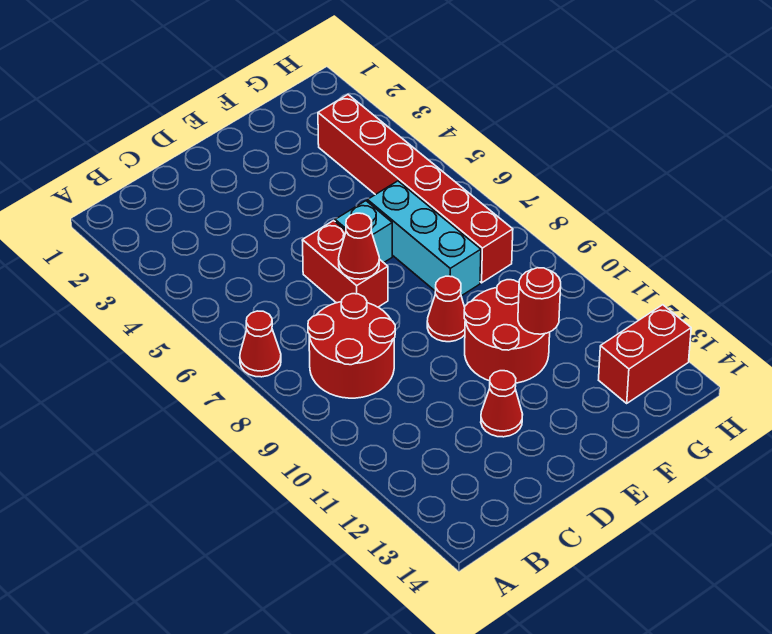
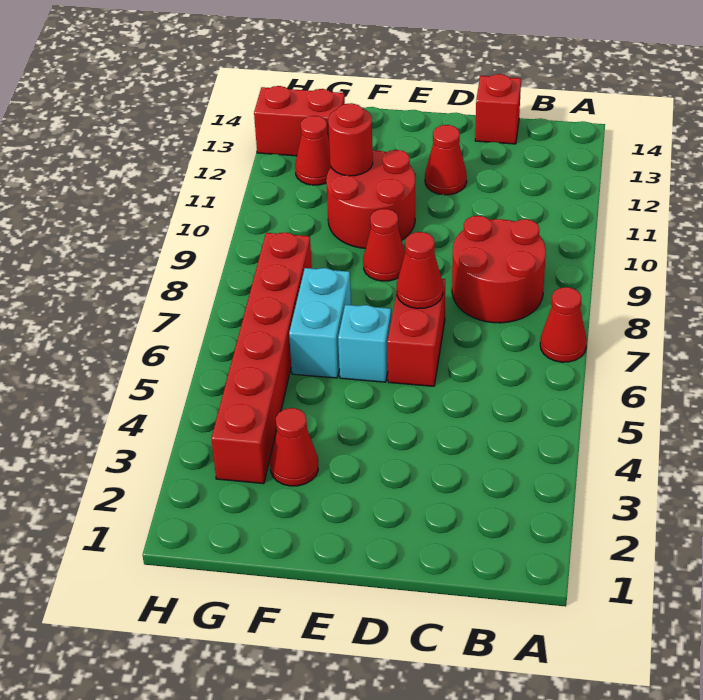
none -> red 1x1 brick [475,74,521,144]
none -> red 1x1 cone [270,408,318,486]
cyan 1x3 brick [368,181,481,296] -> cyan 1x2 brick [289,268,351,378]
none -> red 1x1 cone [295,116,331,185]

